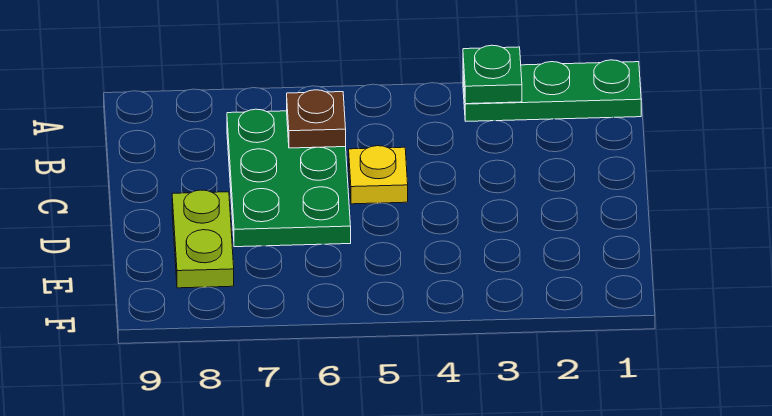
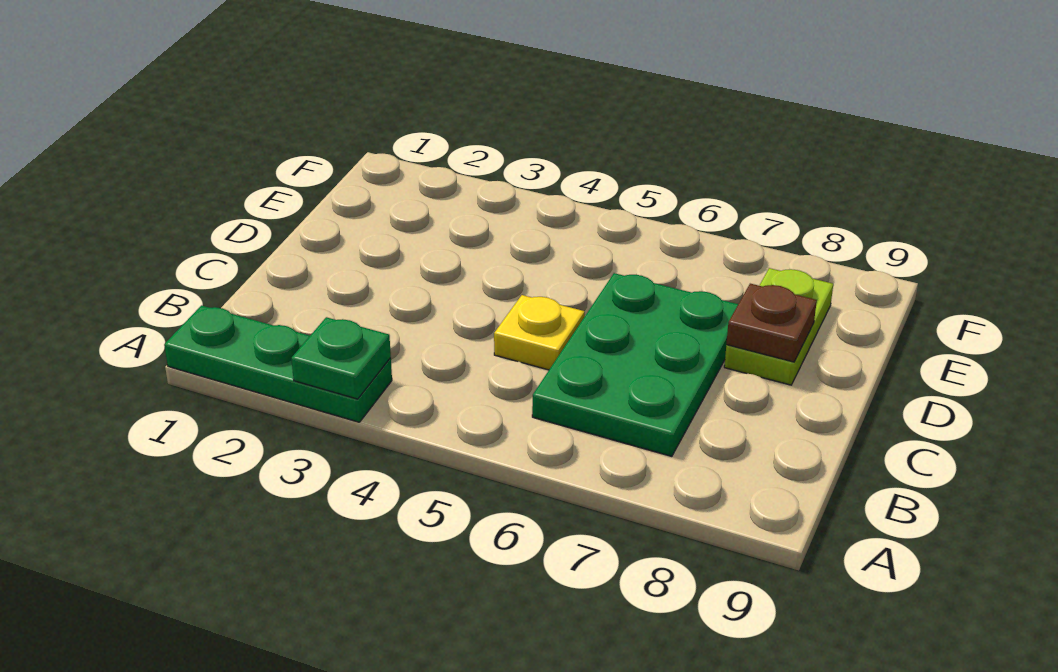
brown 1x1 plate [287,90,346,148] -> brown 1x1 plate moved to [726,284,817,362]

